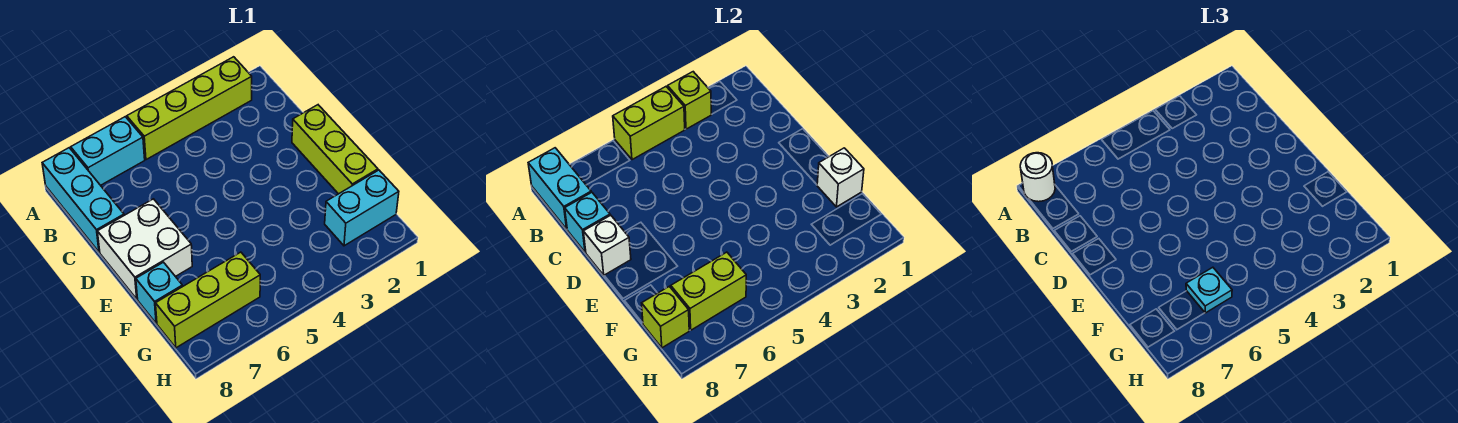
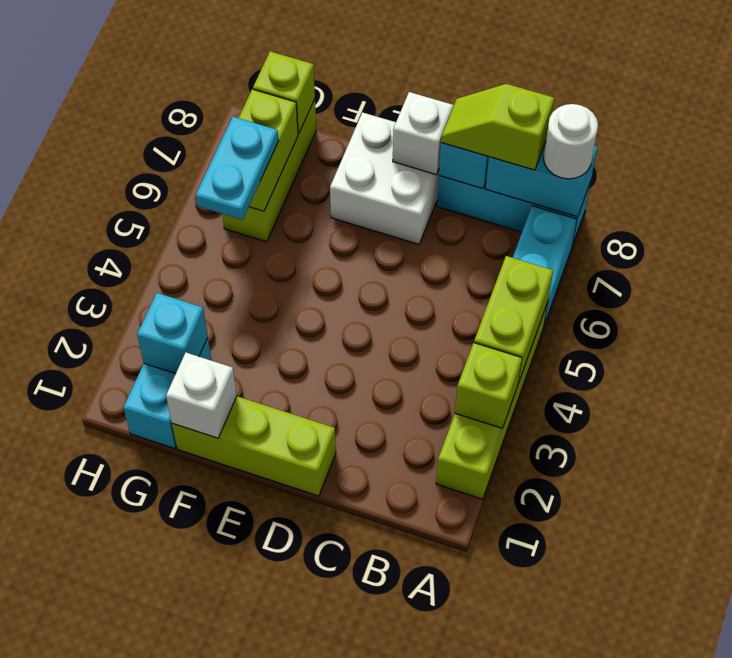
none -> lime 1x2 slope [441,84,554,170]
cyan 1x1 brick [136,262,183,323] -> cyan 1x1 brick moved to [137,293,208,374]
cyan 1x1 plate [1186,267,1232,313] -> cyan 1x2 plate [196,117,278,220]

